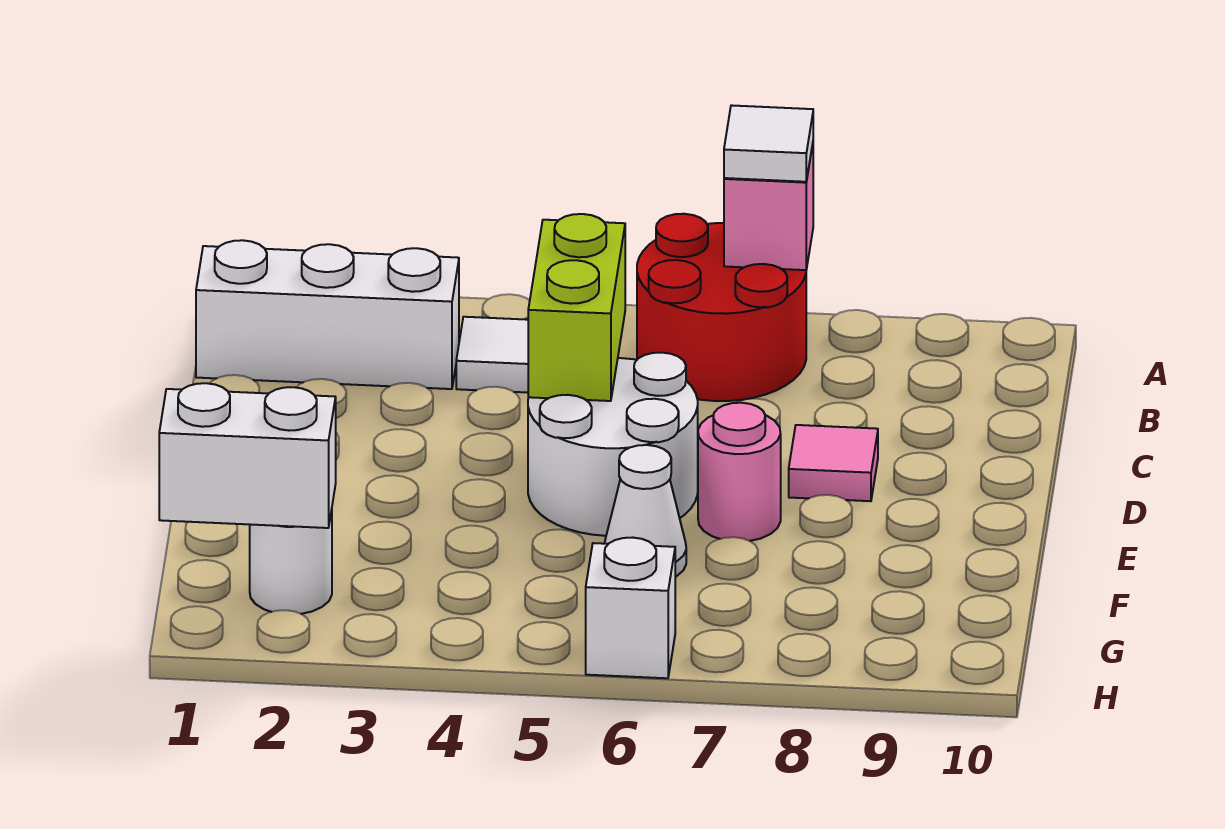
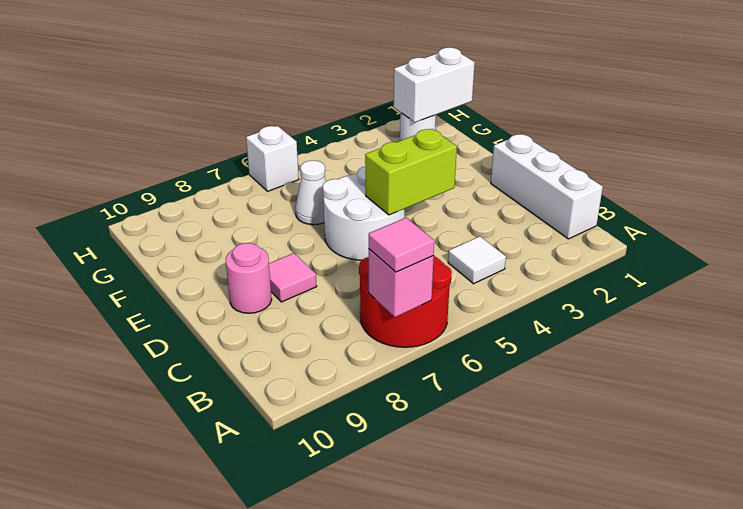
white 1x1 tile [724,105,813,182] -> pink 1x1 tile [369,218,434,272]
white 1x3 brick [196,240,459,389] -> white 1x3 brick turned to [491,134,603,239]
lime 1x2 brick [528,214,625,401] -> lime 1x2 brick turned to [365,129,457,215]
pink 1x1 round brick [698,403,781,541] -> pink 1x1 round brick moved to [226,243,272,313]

